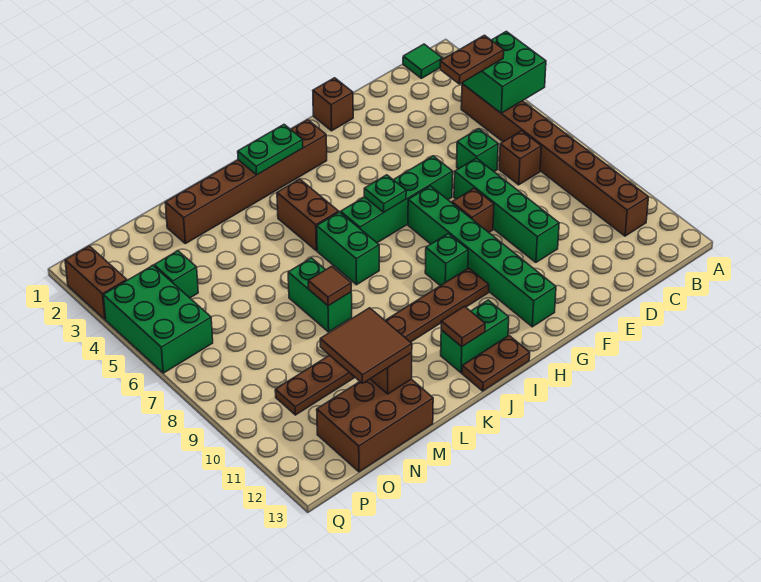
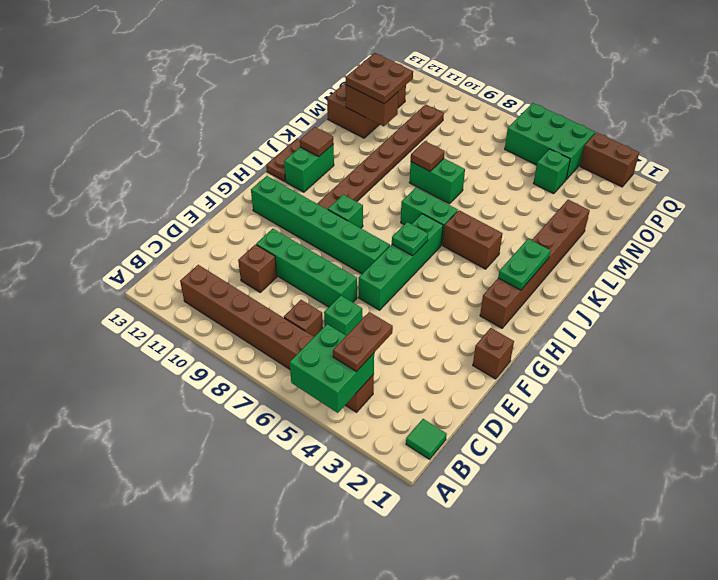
brown 1x1 brick [452,189,494,232] -> brown 1x1 brick moved to [238,245,277,292]
brown 2x2 tile [320,308,412,383] -> brown 2x2 plate [346,53,413,104]

